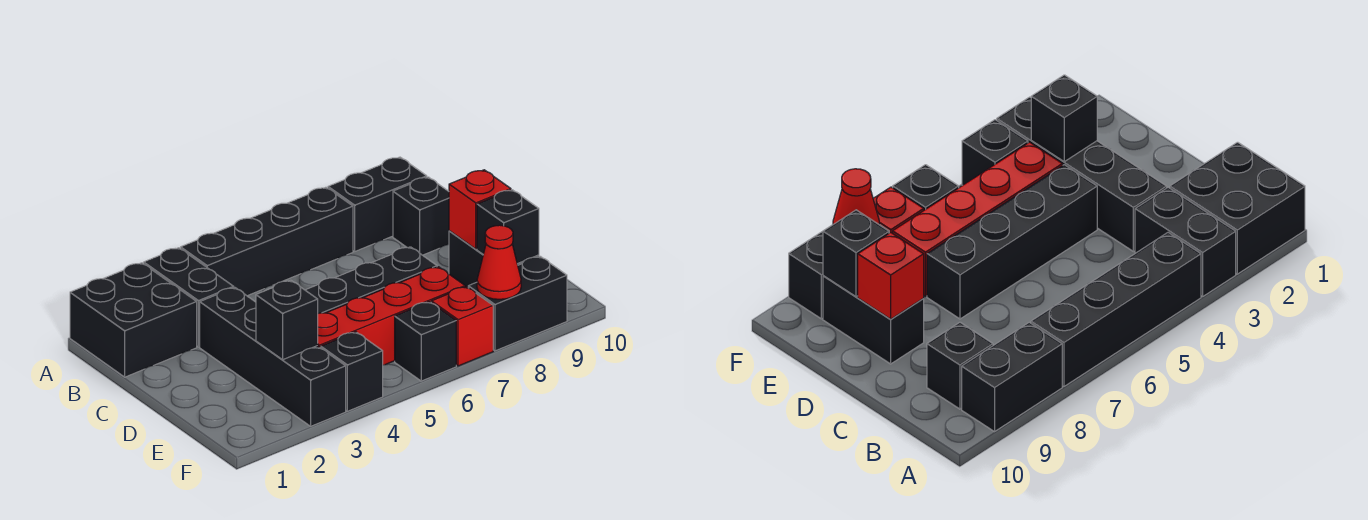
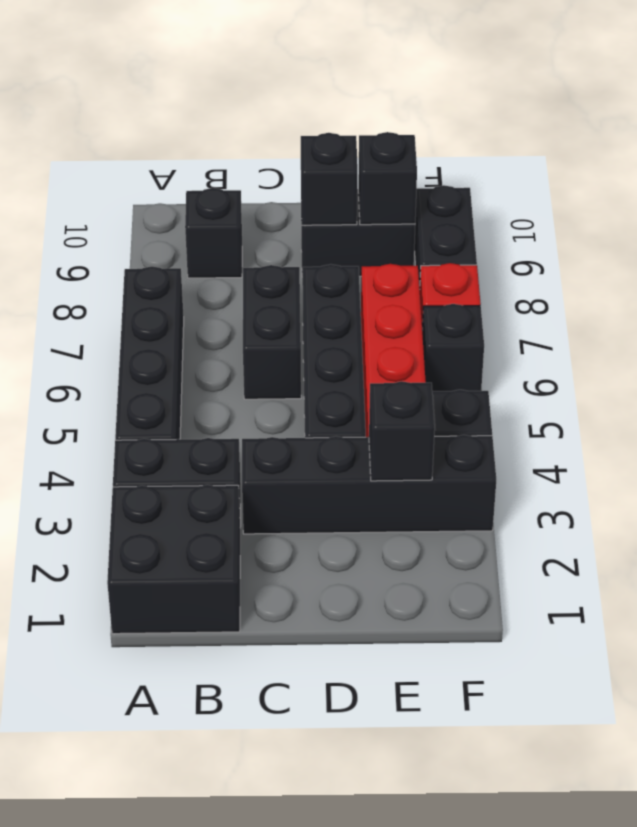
black 1x2 brick [328,157,427,251] -> black 1x2 brick moved to [243,265,301,399]
red 1x1 brick [449,170,511,249] -> black 1x1 brick [301,133,358,225]
red 1x1 cone [477,225,521,299] -> none

